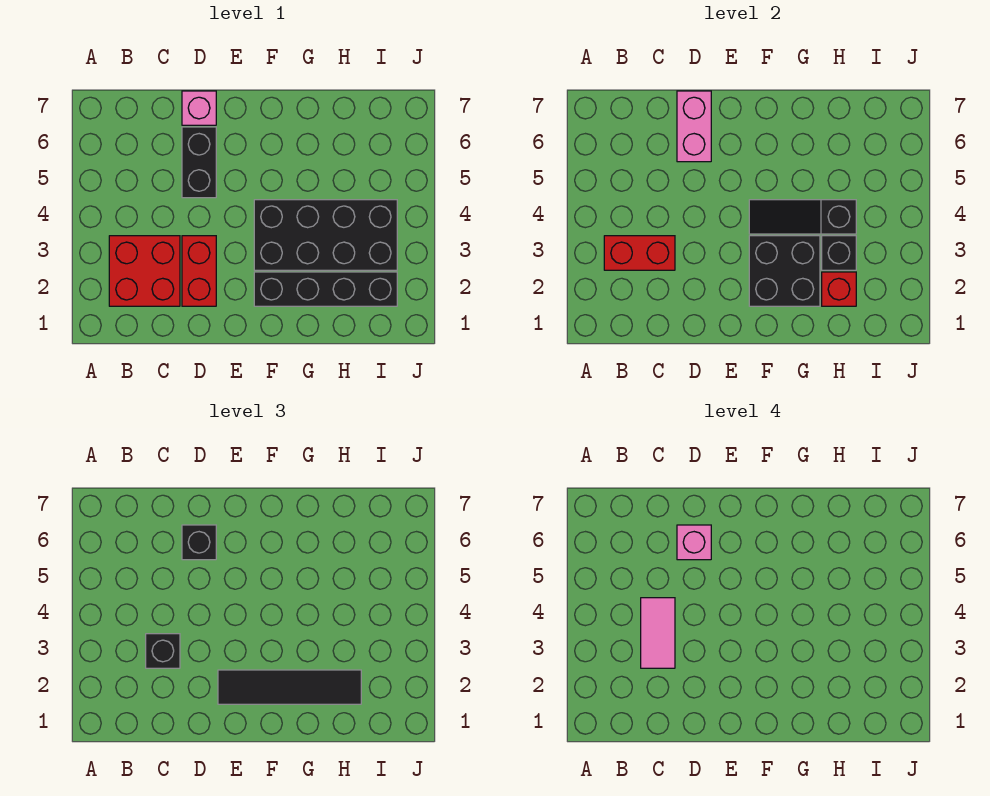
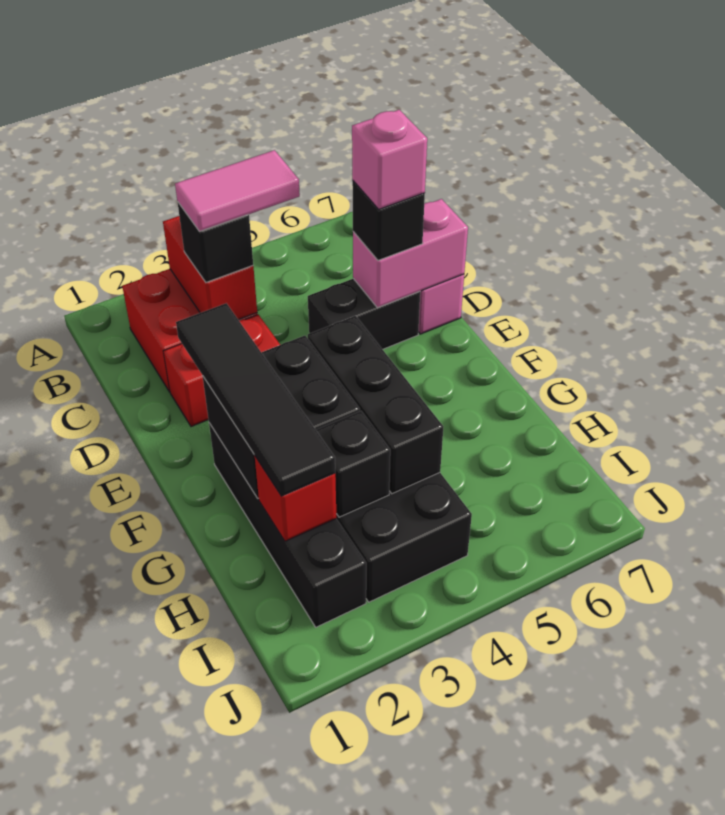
black 1x3 slope [749,200,856,234] -> black 1x3 brick [308,316,443,494]

